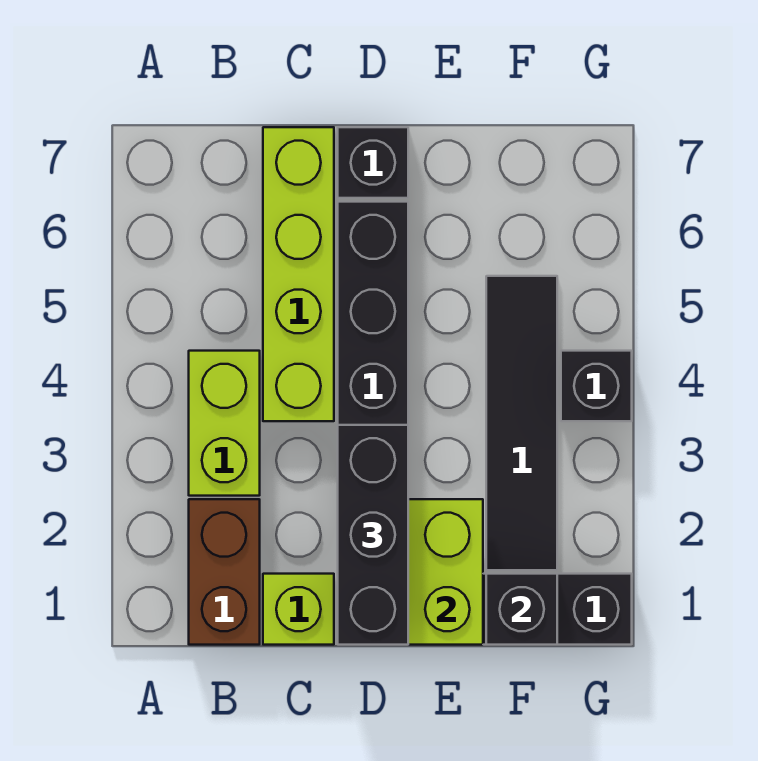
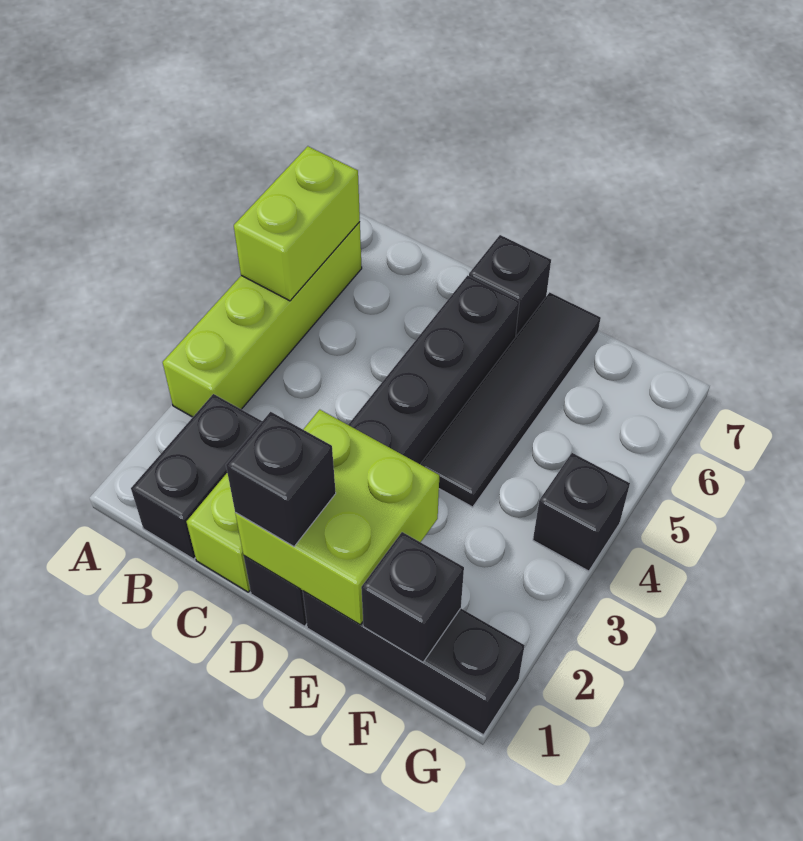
brown 1x2 brick [189,499,260,645] -> black 1x2 brick [131,394,262,559]
lime 1x2 brick [189,351,260,496] -> lime 1x2 brick moved to [234,146,360,301]
lime 1x4 brick [263,127,334,421] -> lime 1x4 brick moved to [163,222,362,417]
black 1x3 brick [338,425,408,645] -> black 1x1 brick [226,412,336,546]
black 1x4 tile [486,276,557,570] -> black 1x4 tile moved to [420,292,601,507]

